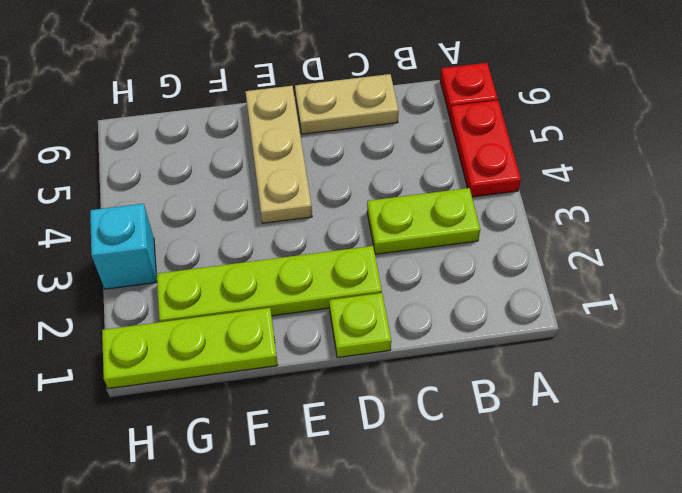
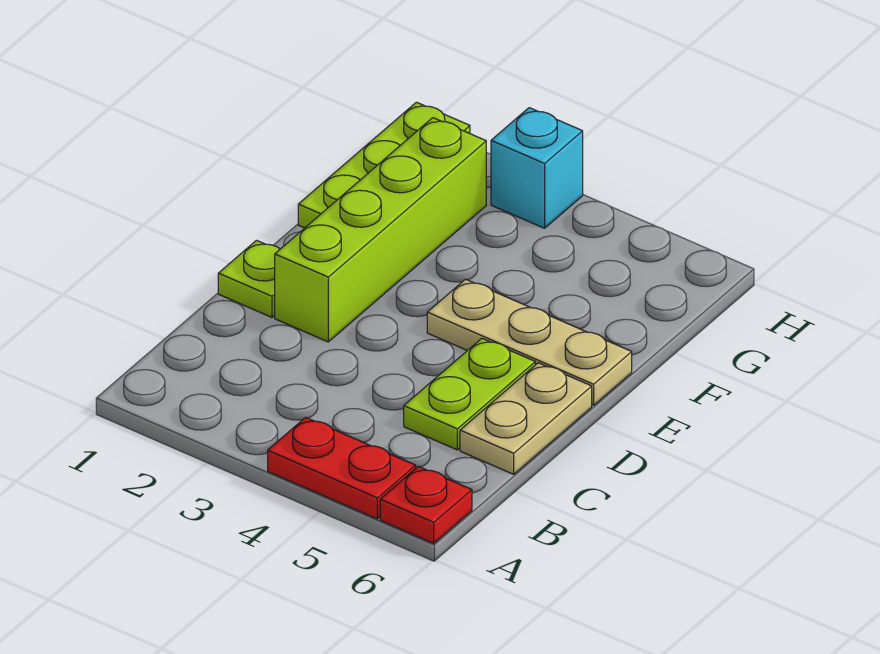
lime 1x2 plate [367,188,480,254] -> lime 1x2 plate moved to [404,339,535,450]
lime 1x4 plate [156,246,382,322] -> lime 1x4 brick [275,118,486,342]

